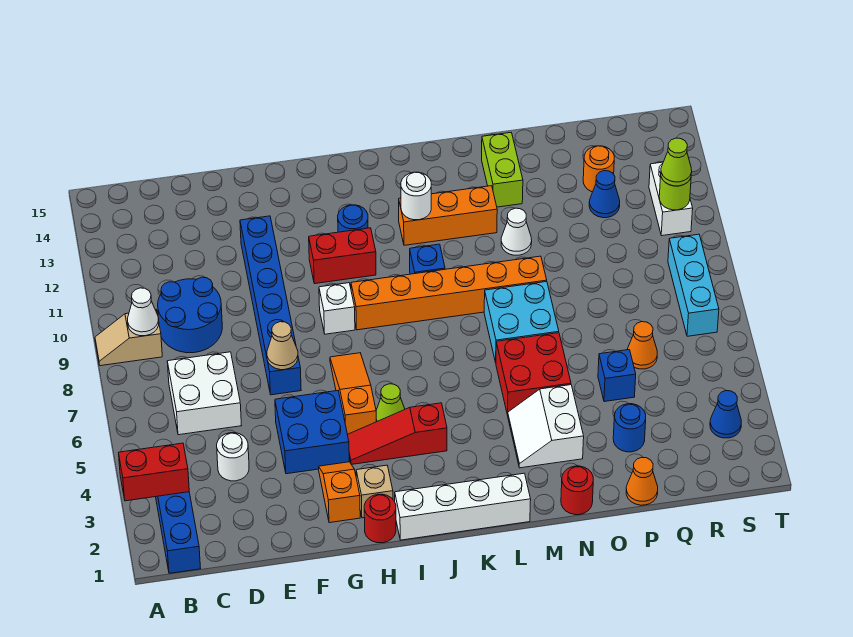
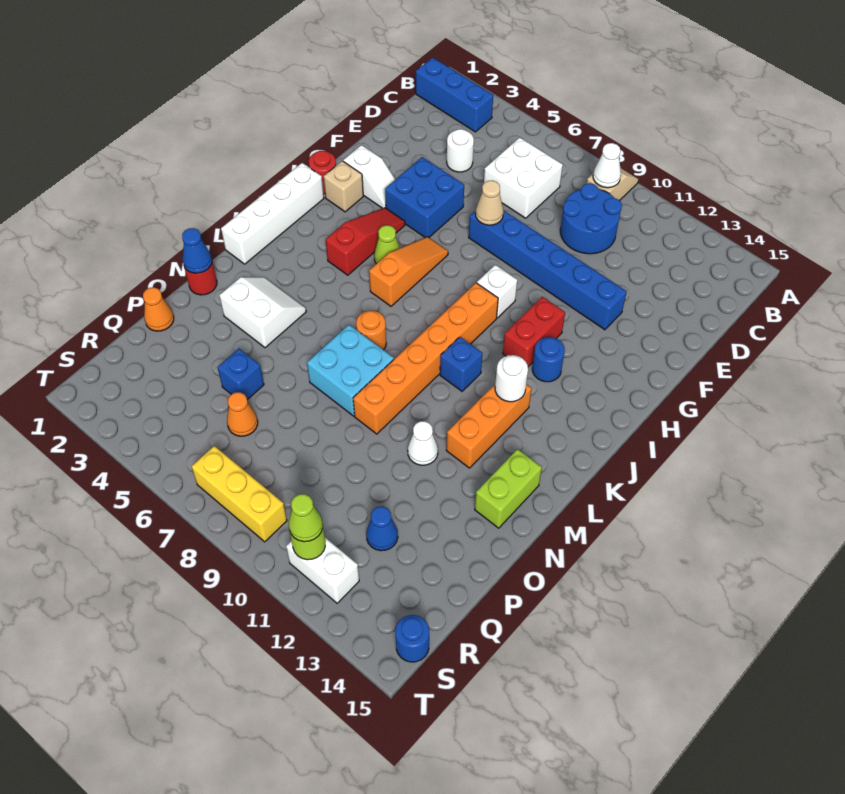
red 1x2 brick [119,443,189,501] -> none
orange 1x2 slope [319,462,360,523] -> white 1x2 slope [343,145,396,208]
orange 1x3 slope [330,353,376,434] -> orange 1x3 slope turned to [369,237,448,306]
red 2x2 brick [496,333,571,415] -> none
lime 1x2 brick [482,133,523,207] -> lime 1x2 brick turned to [475,449,542,528]
blue 1x1 round brick [613,404,646,452] -> blue 1x1 round brick moved to [395,615,429,662]
orange 1x1 round brick [583,146,614,192] -> orange 1x1 round brick moved to [356,311,386,350]
blue 1x1 cone [710,391,741,438] -> blue 1x1 cone moved to [182,228,212,273]
cyan 1x3 brick [668,234,719,336] -> yellow 1x3 brick [191,446,287,542]

